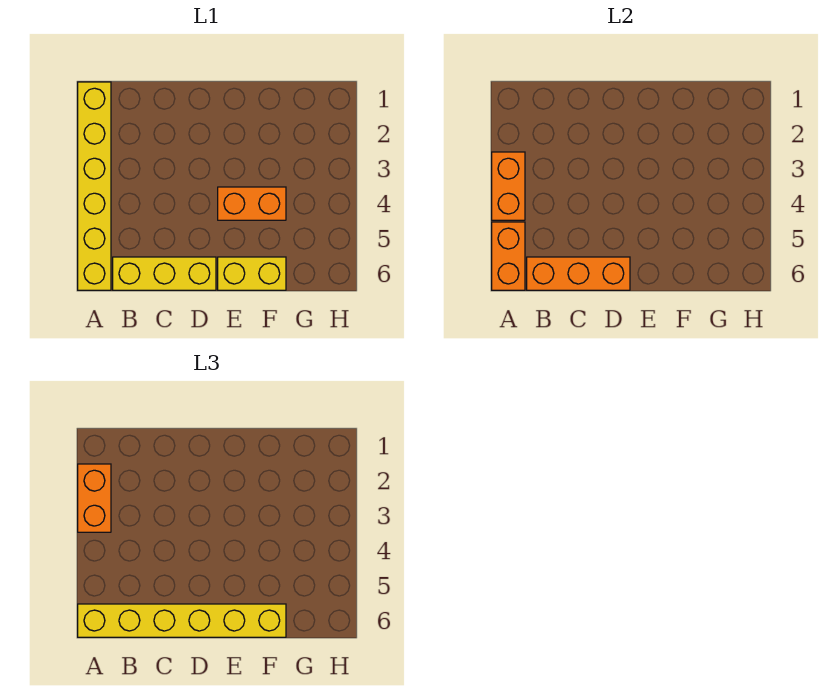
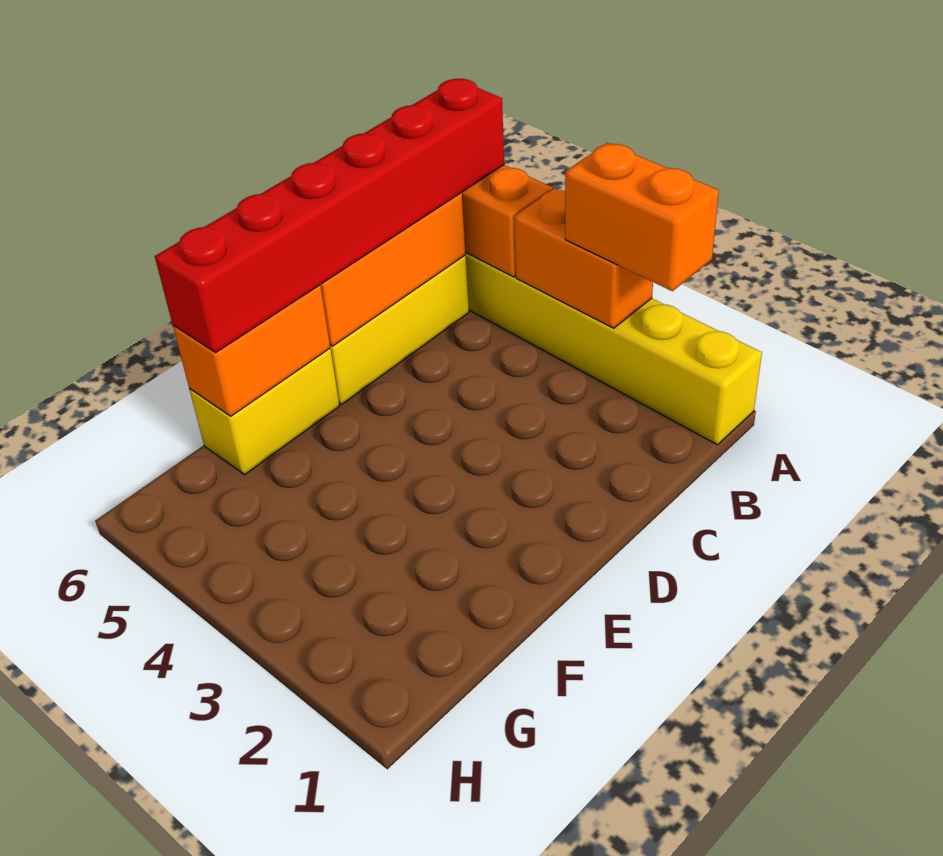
yellow 1x6 brick [78,604,286,637] -> red 1x6 brick [155,79,504,352]
orange 1x2 brick [218,187,286,220] -> orange 1x2 brick moved to [173,285,330,416]

